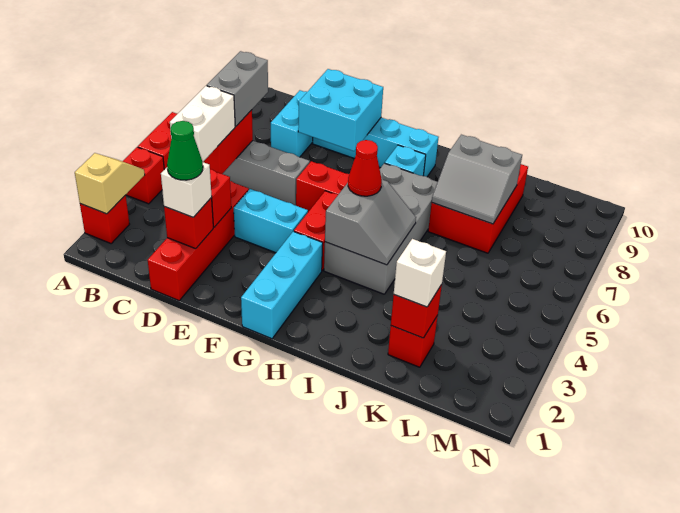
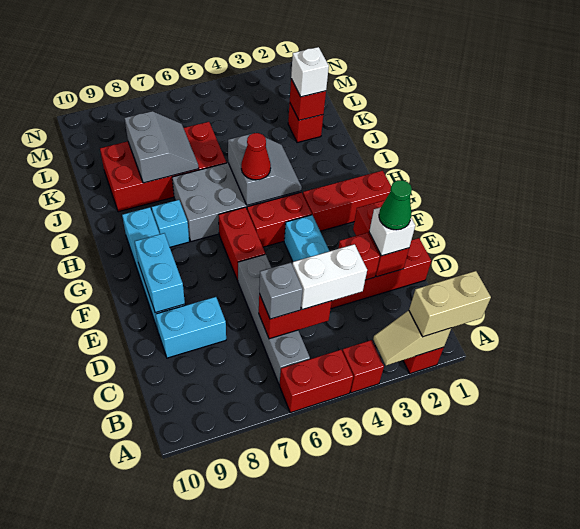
none -> tan 1x2 brick [409,271,491,337]
grey 1x2 brick [207,51,268,126] -> grey 1x1 brick [259,263,303,319]
red 1x1 brick [164,198,213,249] -> red 1x2 brick [353,201,409,277]
cyan 2x2 brick [298,69,383,151] -> cyan 1x2 brick [135,233,185,313]
cyan 1x3 brick [241,231,323,339] -> red 1x3 brick [303,171,391,231]
grey 2x2 slope [325,180,416,265] -> grey 2x2 slope turned to [228,134,302,205]
red 2x3 brick [428,164,528,253] -> red 2x4 brick [100,122,226,212]

